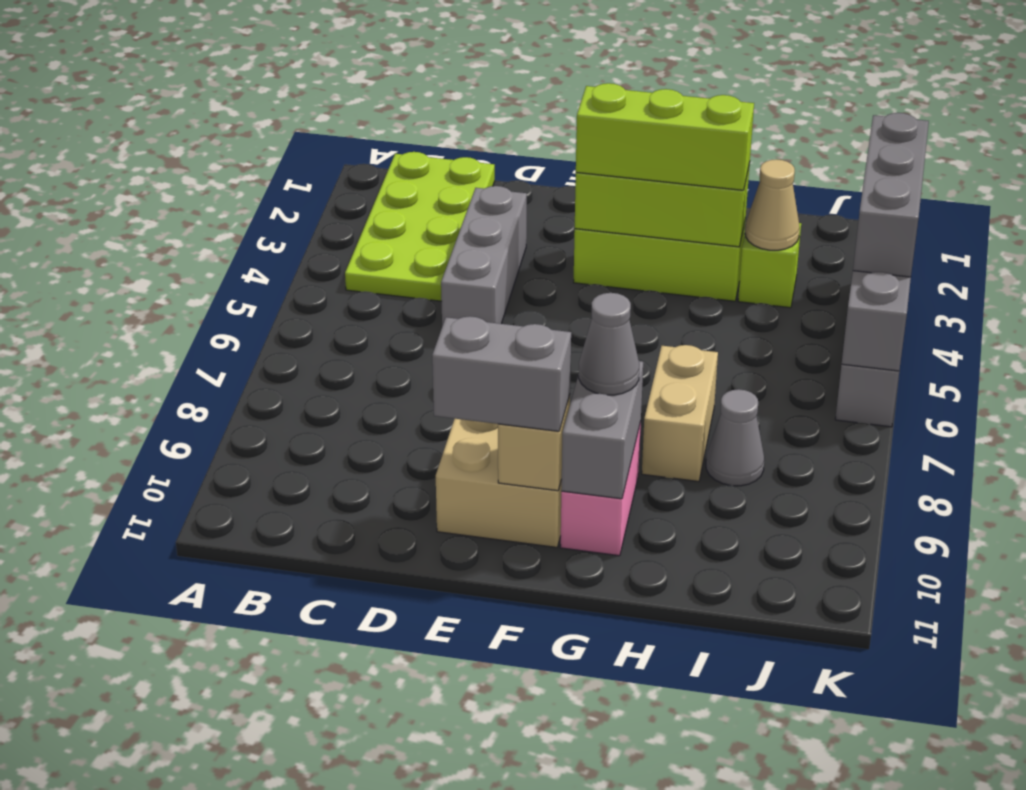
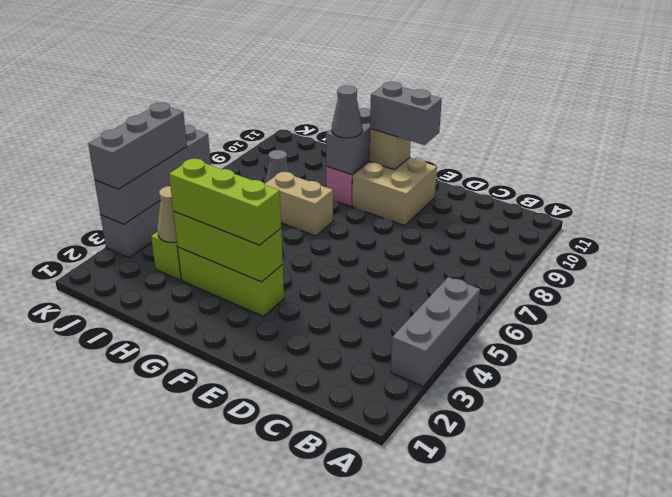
lime 2x4 plate [345,152,495,301] -> none
grey 1x3 brick [441,186,527,326] -> grey 1x3 brick moved to [391,277,480,386]
tan 1x2 brick [642,345,718,482] -> tan 1x2 brick turned to [265,172,333,236]

